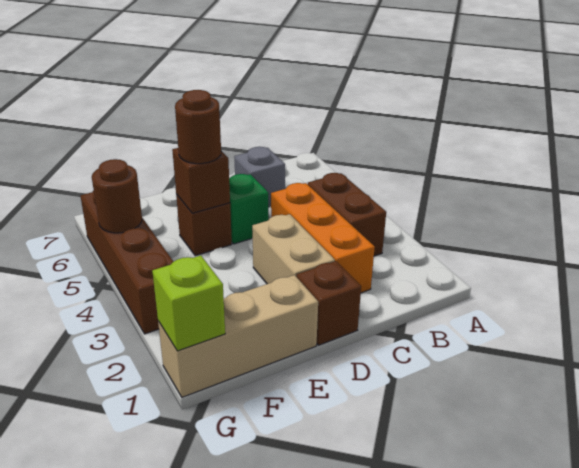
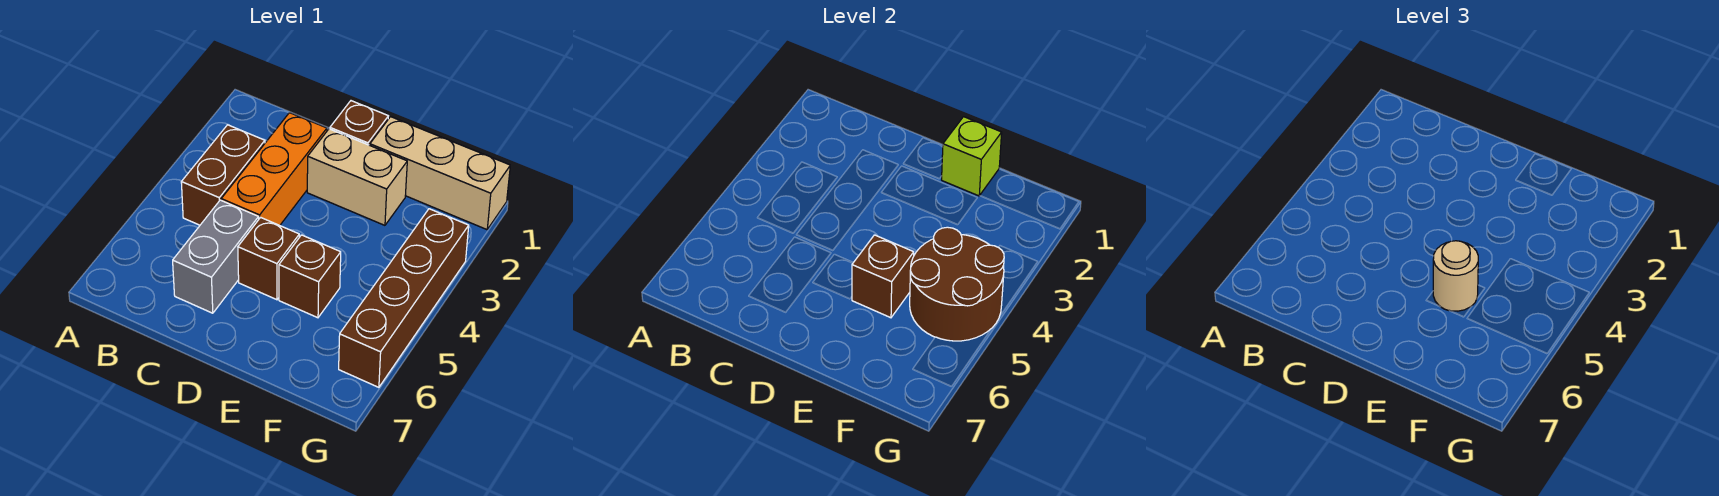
grey 1x1 brick [234,147,285,208] -> grey 1x2 brick [173,200,259,313]
tan 1x2 brick [252,214,335,284] -> tan 1x2 brick turned to [307,129,407,225]
green 1x1 brick [229,174,269,244] -> brown 1x1 brick [238,217,299,300]
brown 1x1 round brick [175,90,221,164] -> tan 1x1 round brick [1433,241,1478,311]
lime 1x1 brick [152,255,225,351] -> lime 1x1 brick moved to [942,117,1002,196]
brown 1x1 round brick [92,159,142,233] -> brown 2x2 round brick [910,227,1004,341]

